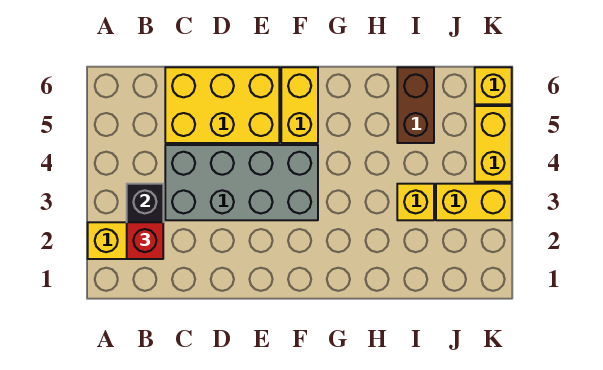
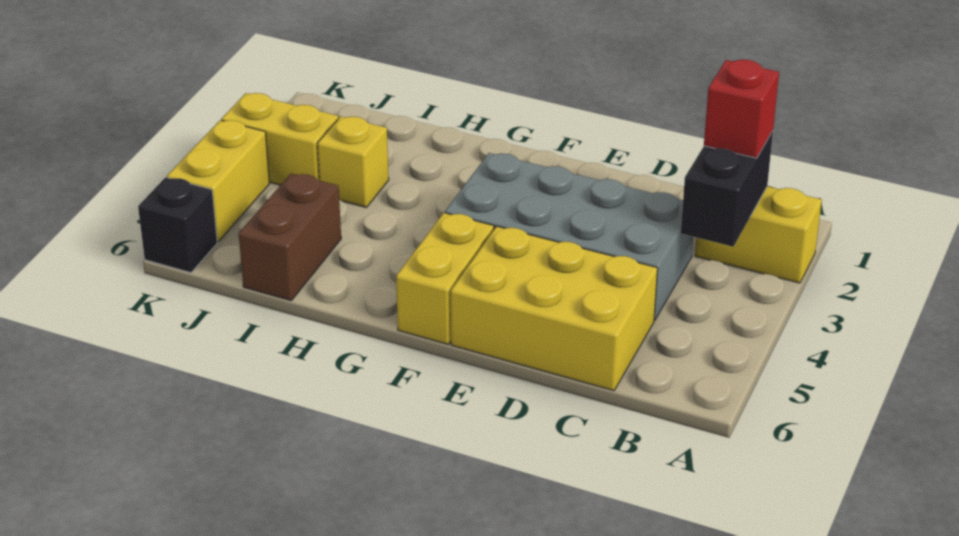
yellow 1x1 brick [475,67,512,104] -> black 1x1 brick [138,177,217,273]

